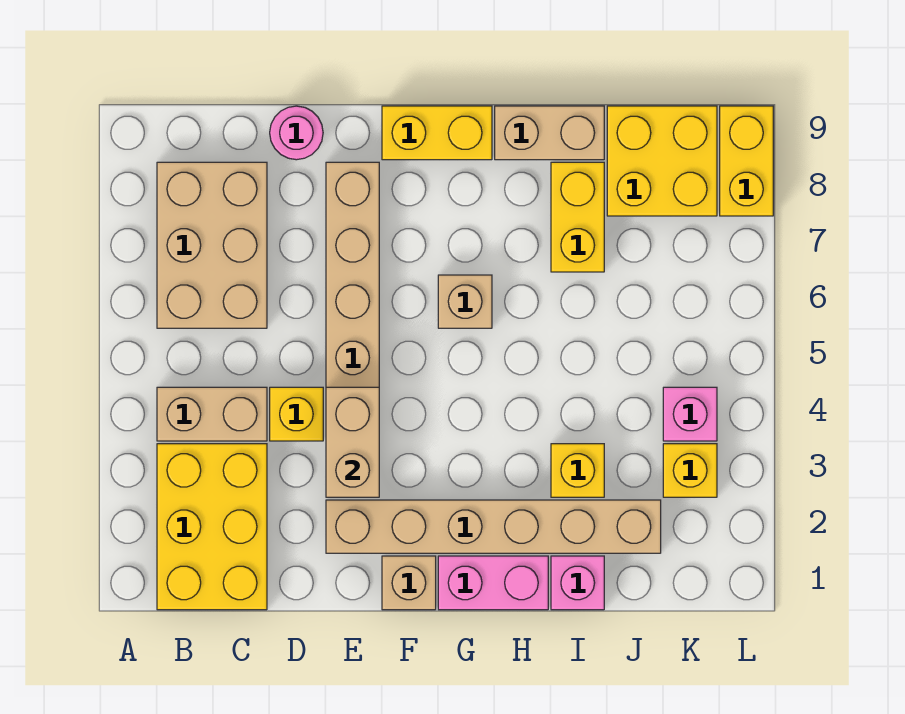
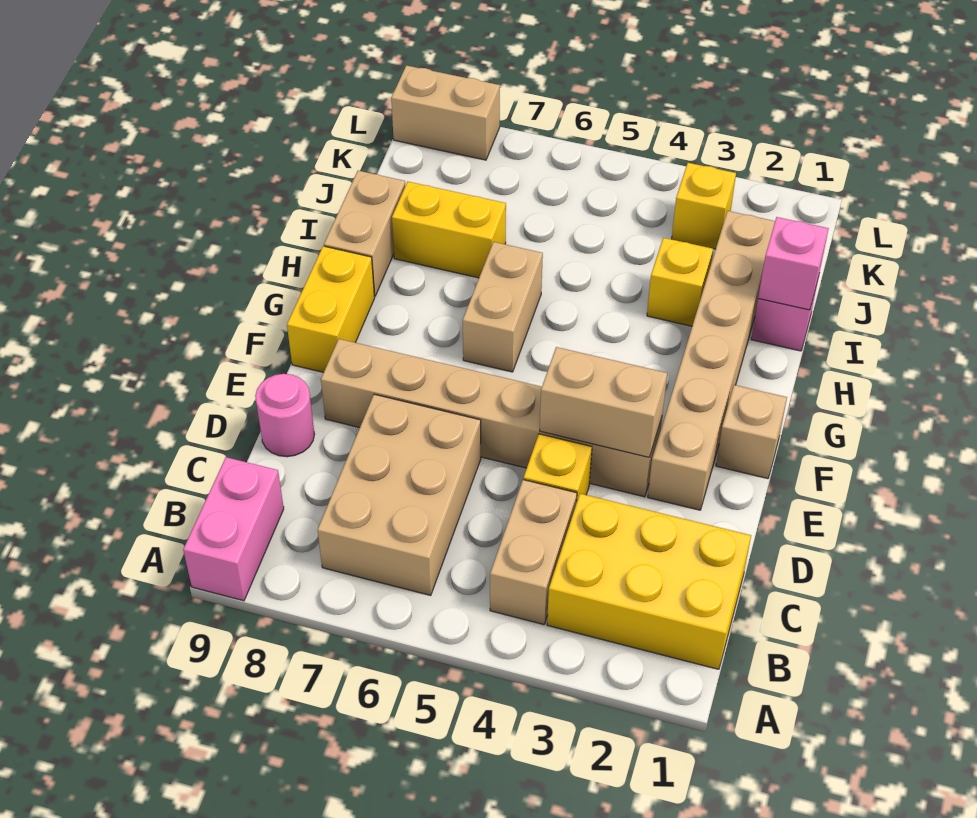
tan 2x3 brick [157,162,267,328] -> tan 2x3 brick turned to [318,394,481,595]
pink 1x2 brick [438,556,548,610] -> pink 1x2 brick moved to [183,457,284,601]
tan 1x1 brick [438,275,492,328] -> tan 1x2 brick [463,242,543,372]
yellow 2x2 brick [607,106,717,216] -> none
pink 1x1 brick [663,387,717,441] -> pink 1x1 brick moved to [758,217,829,310]
yellow 1x2 brick [720,106,773,216] -> tan 1x2 brick [391,65,500,160]

